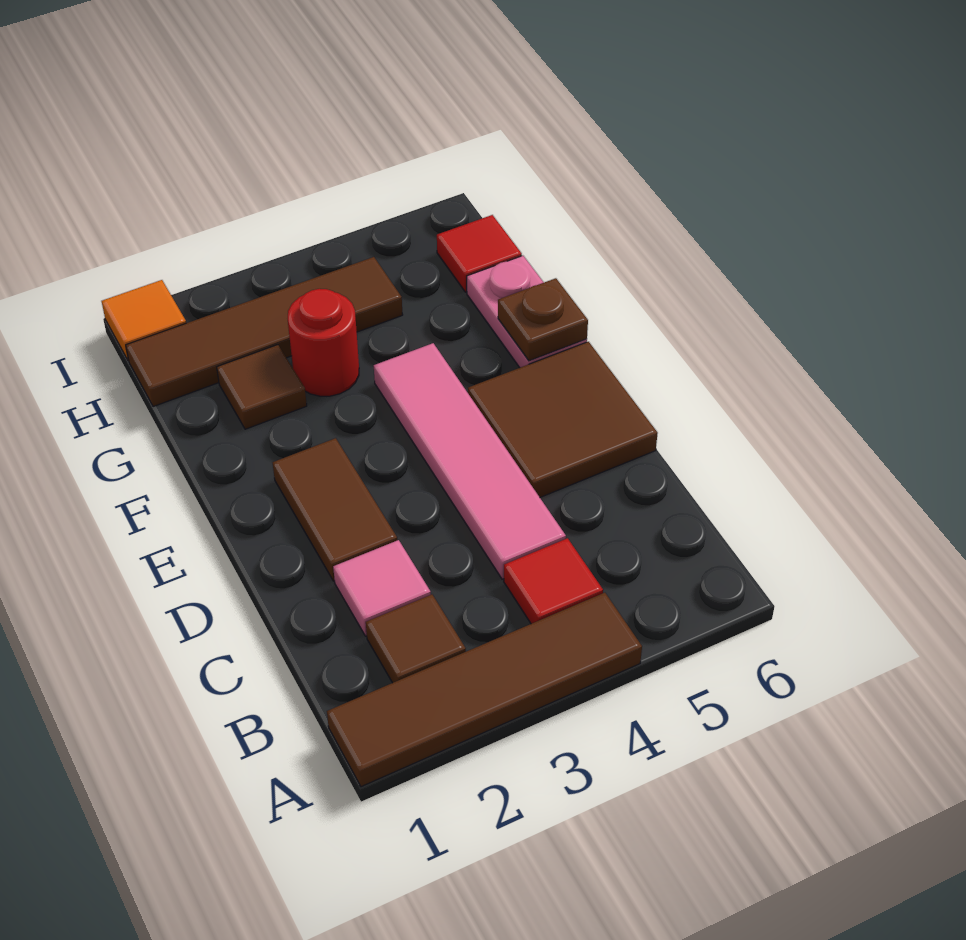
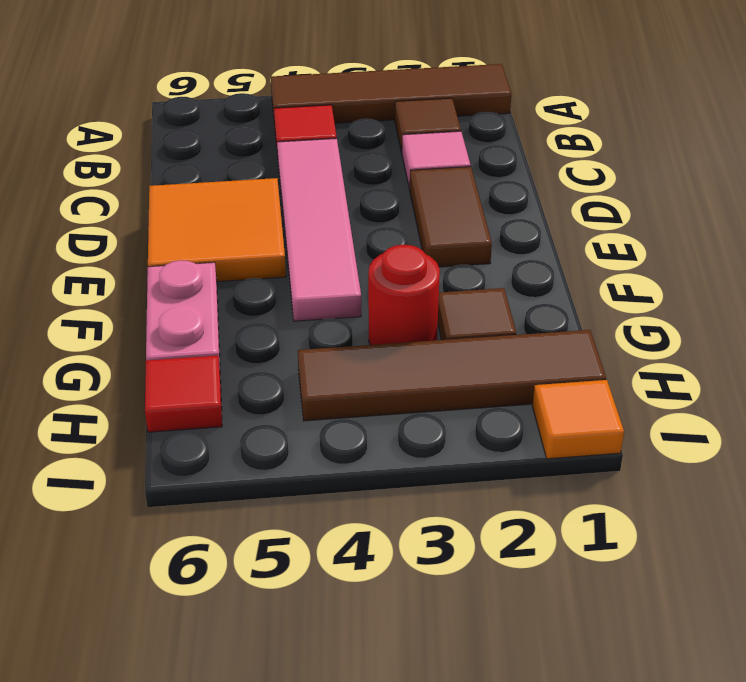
brown 2x2 tile [468,342,658,497] -> orange 2x2 tile [148,178,286,282]
brown 1x1 plate [498,278,588,361] -> none

